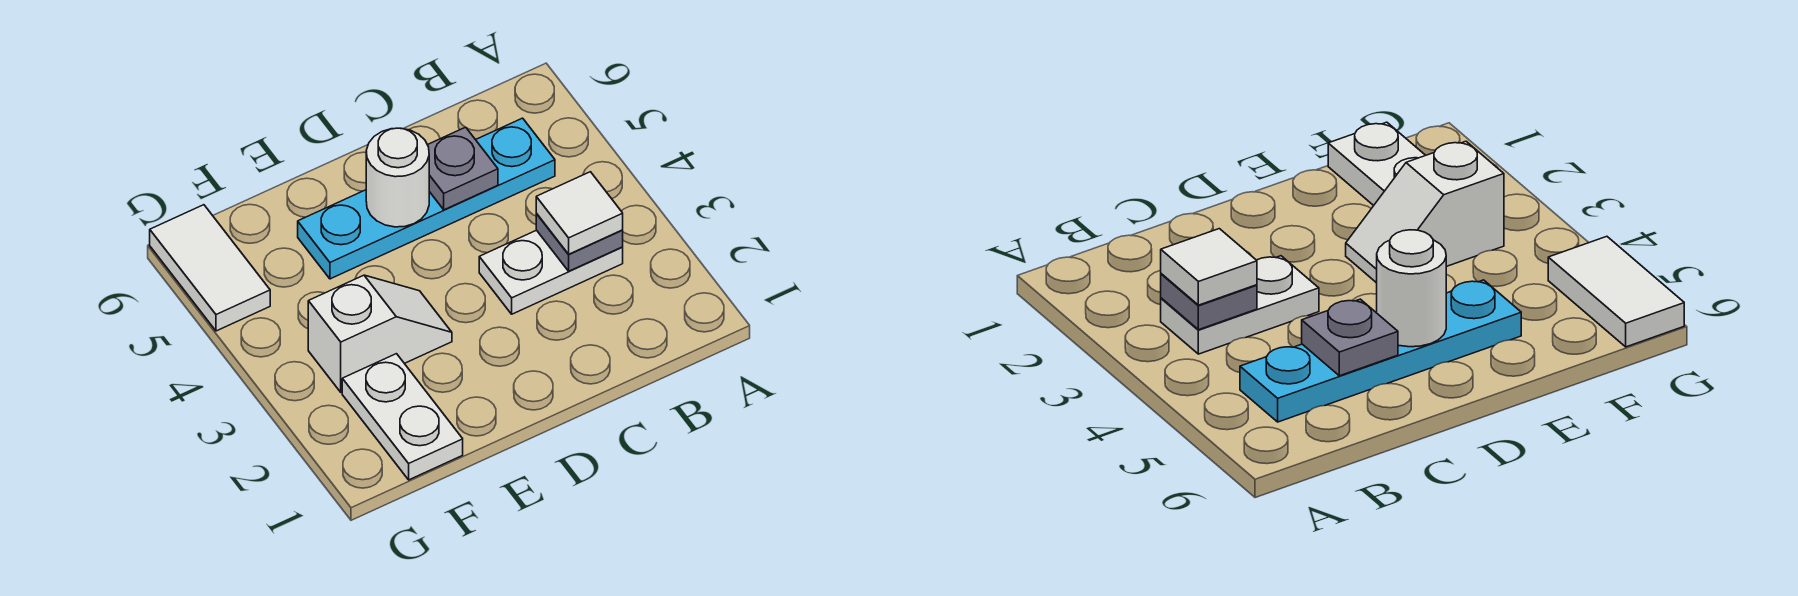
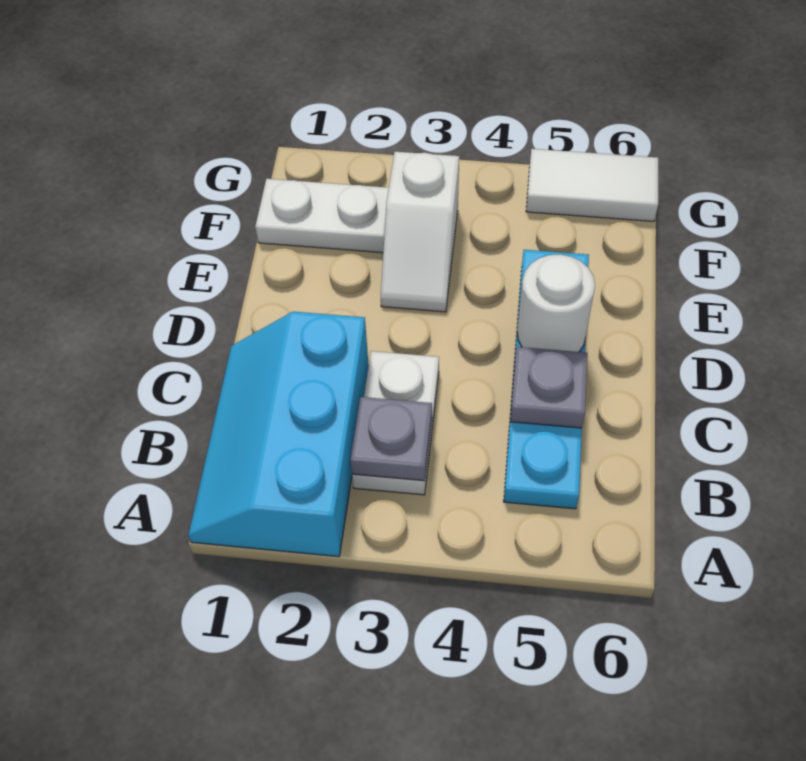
none -> cyan 2x3 slope [188,312,369,557]
white 1x1 tile [536,172,623,254] -> none

